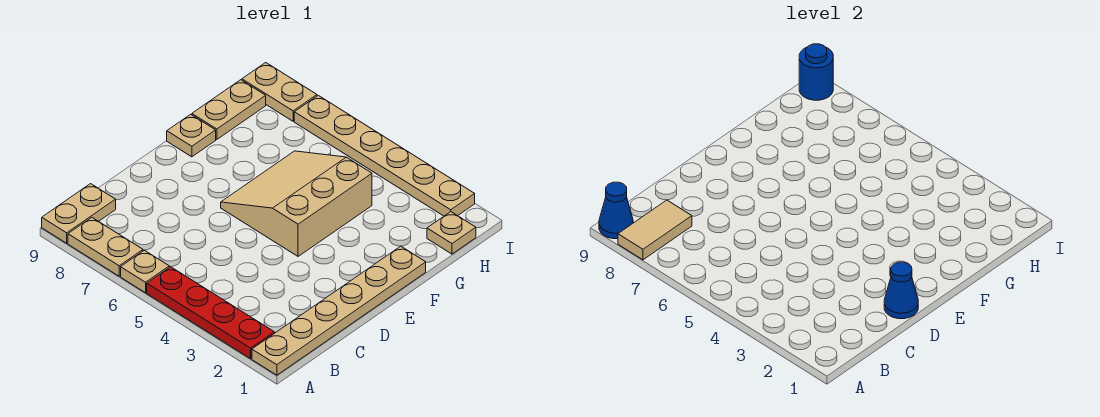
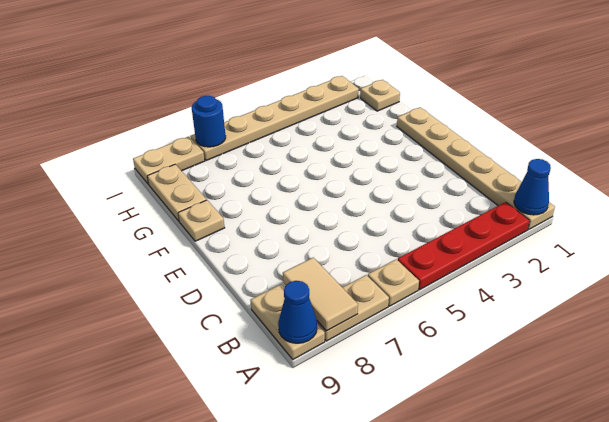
blue 1x1 cone [884,262,918,319] -> blue 1x1 cone moved to [514,159,551,215]
tan 3x3 slope [221,151,372,257] -> none
blue 1x1 round brick [799,44,833,100] -> blue 1x1 round brick moved to [192,96,226,147]

